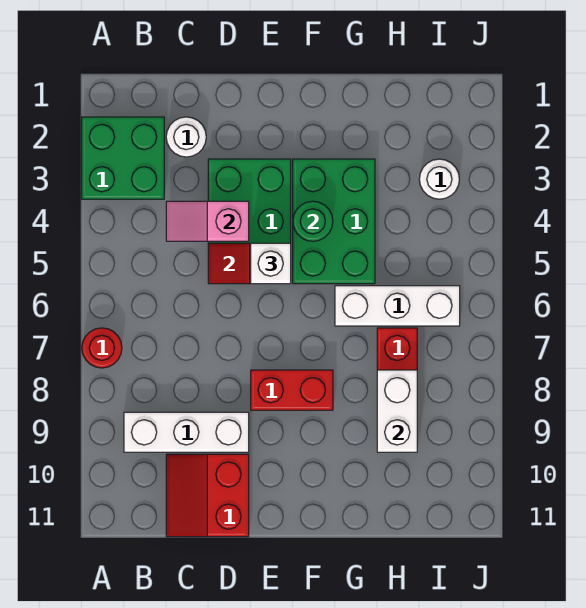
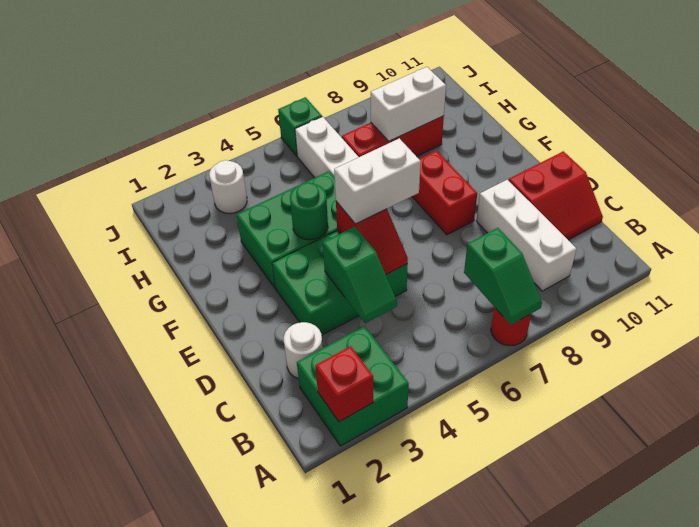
none -> red 1x1 brick [315,346,373,422]
none -> green 1x2 slope [464,228,542,325]
pink 1x2 slope [166,201,249,241] -> green 1x2 slope [323,227,397,323]
white 1x1 brick [251,243,291,284] -> white 1x2 brick [334,138,421,224]
none -> green 1x1 brick [278,97,322,156]

